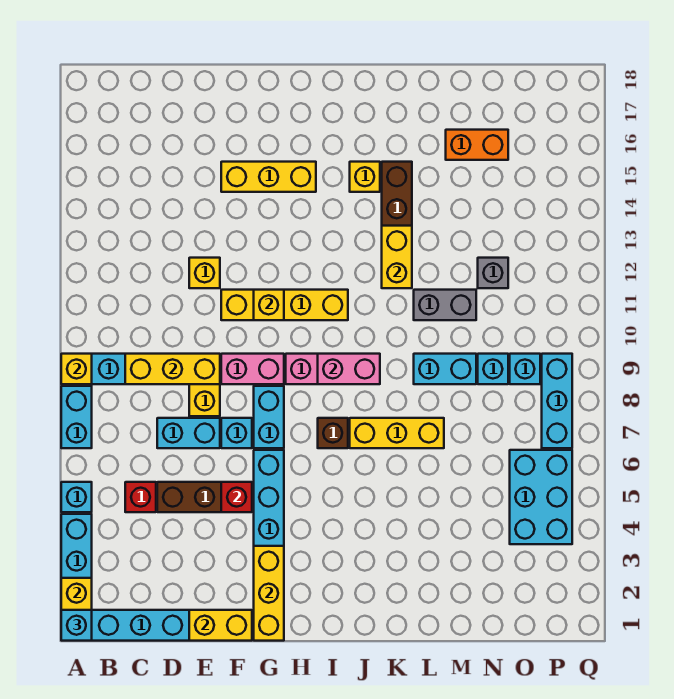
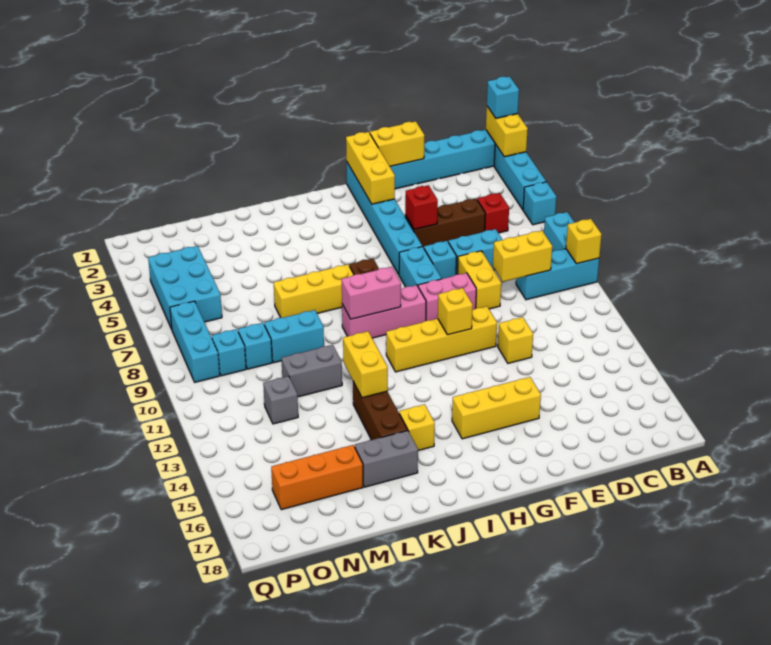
yellow 1x3 brick [125,354,220,384] -> yellow 1x2 brick [493,231,552,282]
none -> grey 1x2 brick [355,431,418,487]
orange 1x2 brick [446,130,508,160] -> orange 1x3 brick [271,445,363,510]

